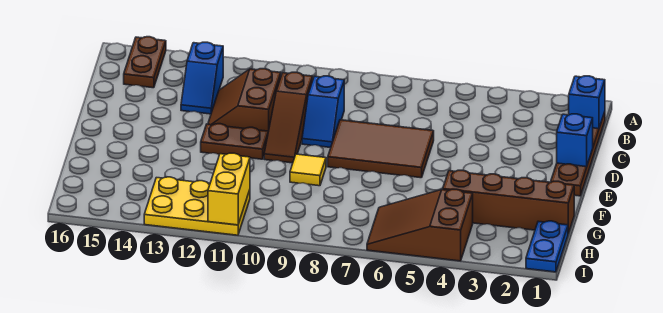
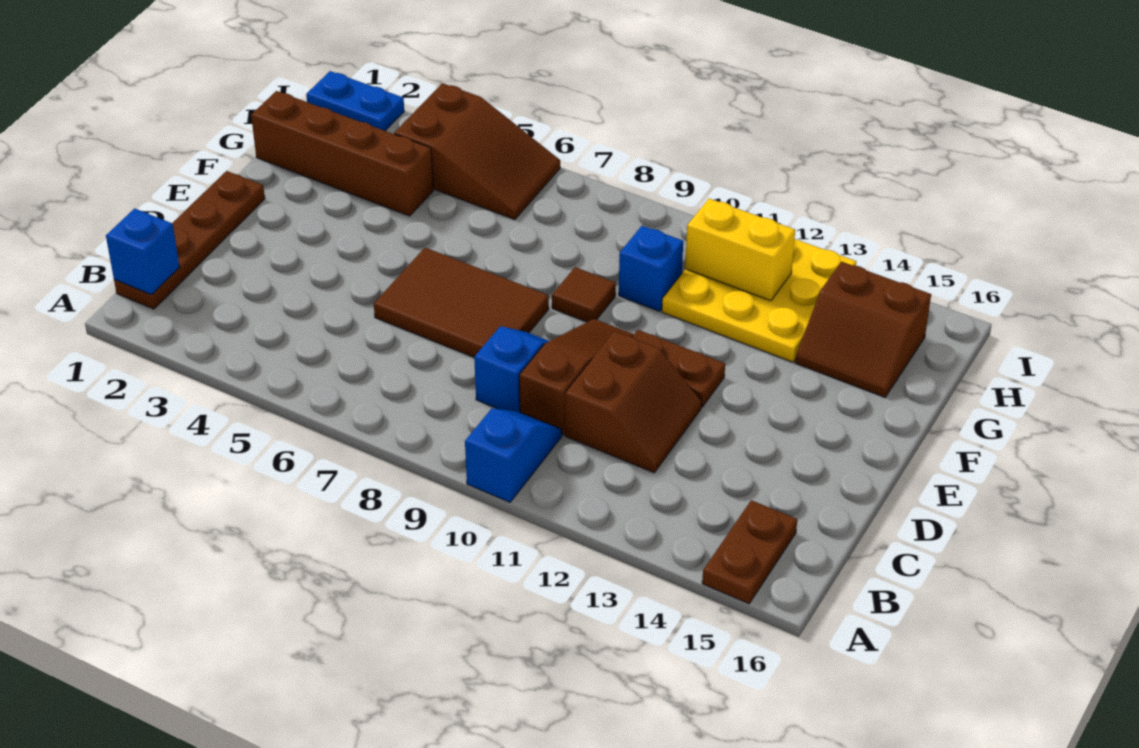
blue 1x2 slope [181,42,223,114] -> blue 1x2 slope moved to [465,408,562,502]
blue 1x1 brick [557,114,593,167] -> blue 1x1 brick moved to [619,226,683,311]
yellow 1x1 tile [290,154,326,186] -> brown 1x1 tile [552,267,616,322]
none -> brown 2x2 slope [795,262,931,397]
blue 1x2 plate [526,221,568,272] -> blue 1x2 plate turned to [306,71,404,131]
yellow 2x3 plate [144,177,250,235] -> yellow 3x3 plate [662,239,856,362]
yellow 1x2 brick [208,153,250,225] -> yellow 1x2 brick turned to [685,199,795,301]

